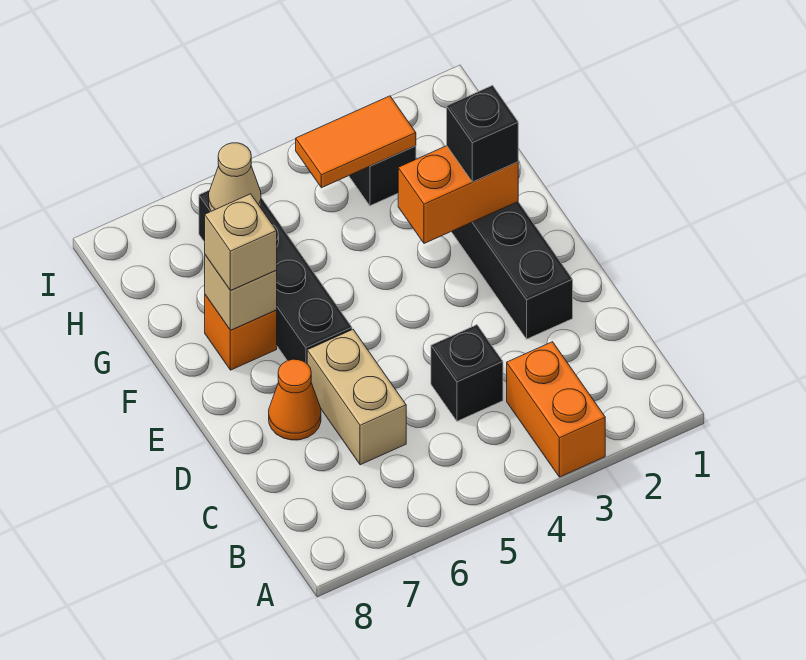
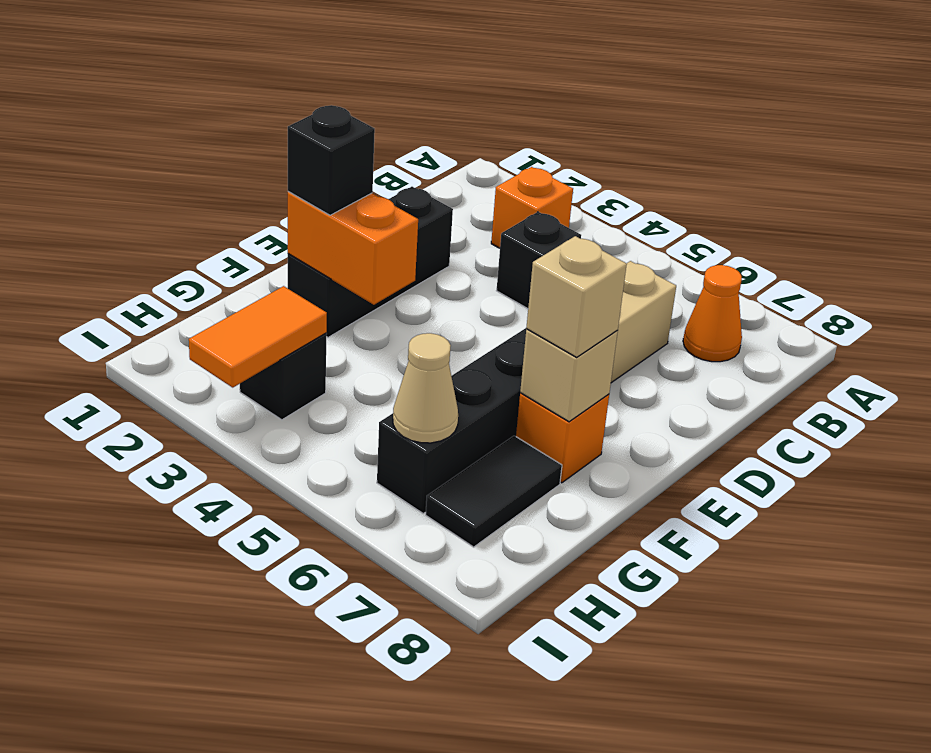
orange 1x2 brick [507,342,605,477] -> orange 1x1 brick [491,167,573,248]
orange 1x1 cone [269,359,321,440] -> orange 1x1 cone moved to [683,265,742,362]
none -> black 1x2 tile [426,436,562,547]
orange 1x2 tile [296,96,416,188] -> orange 1x2 tile turned to [189,286,327,387]

